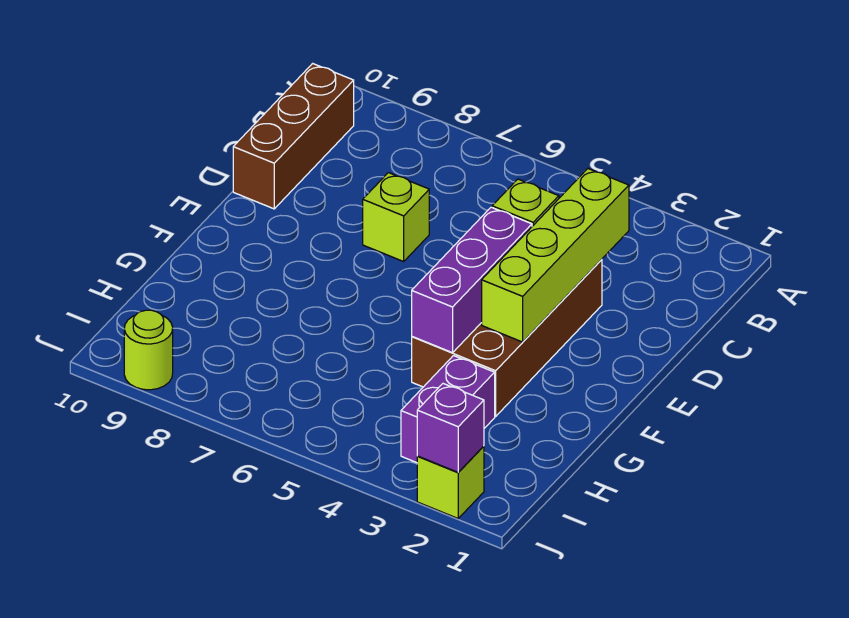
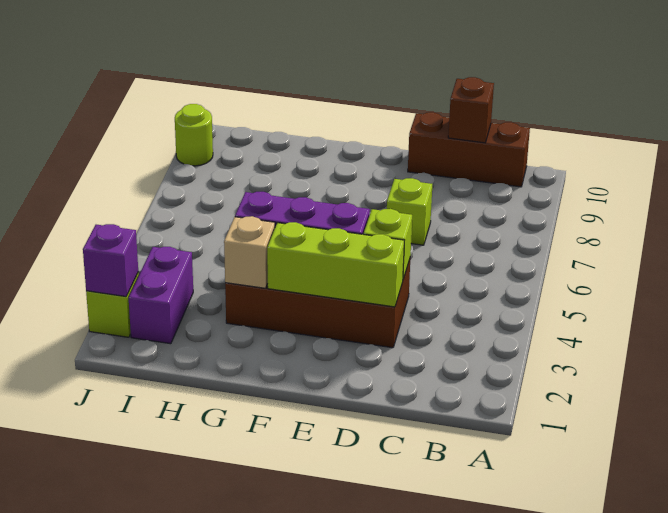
lime 1x4 brick [482,169,629,342] -> lime 1x3 brick [267,222,404,307]
none -> brown 1x1 brick [448,77,494,143]
none -> tan 1x1 brick [224,216,275,288]
purple 1x2 brick [401,356,495,463] -> purple 1x2 brick turned to [128,247,193,344]

